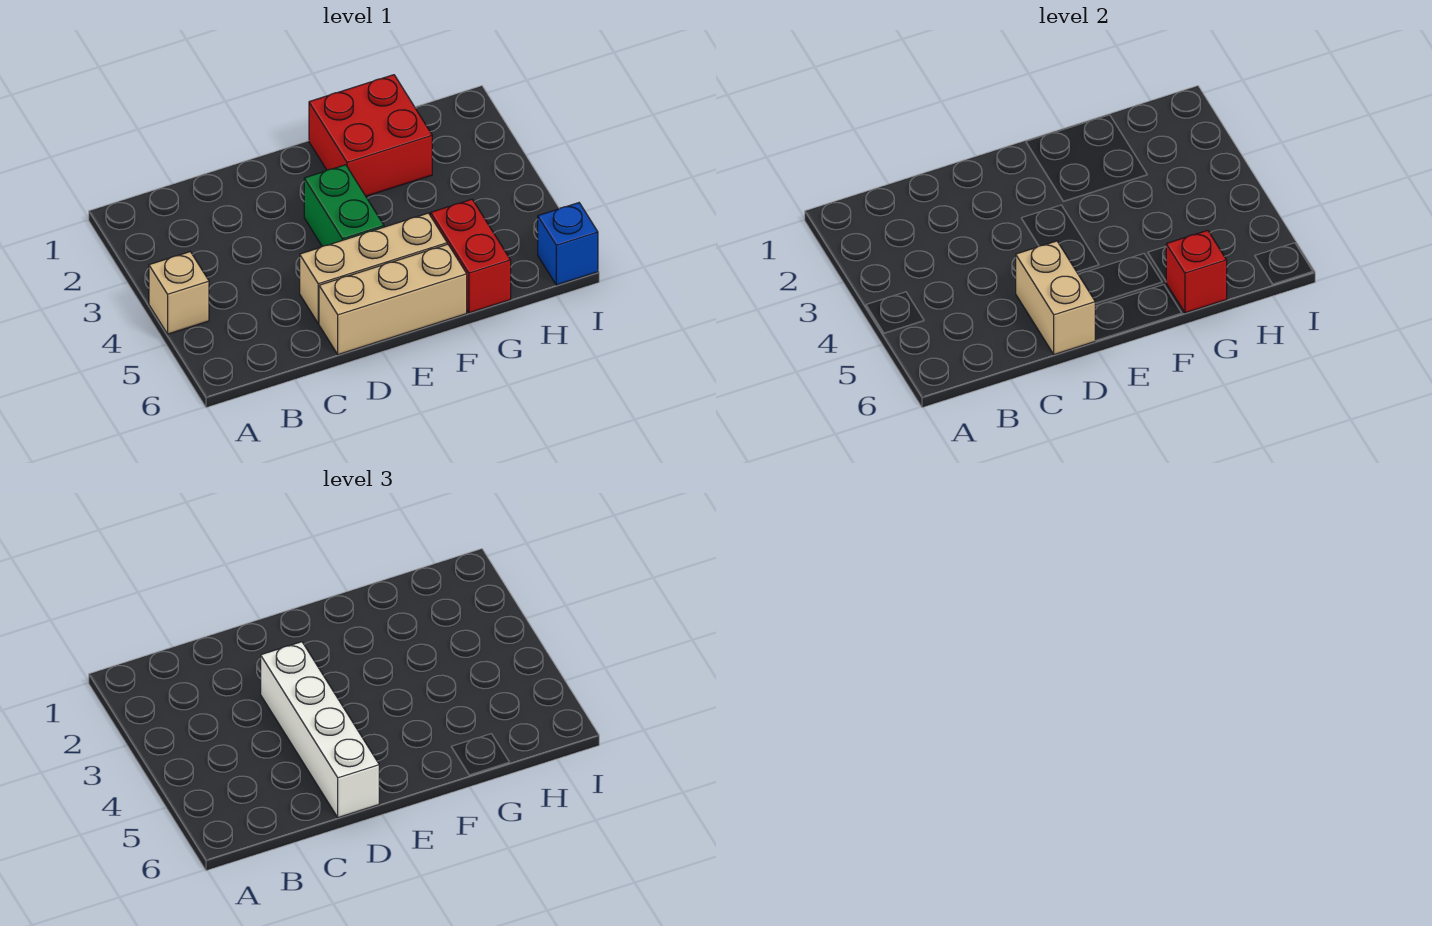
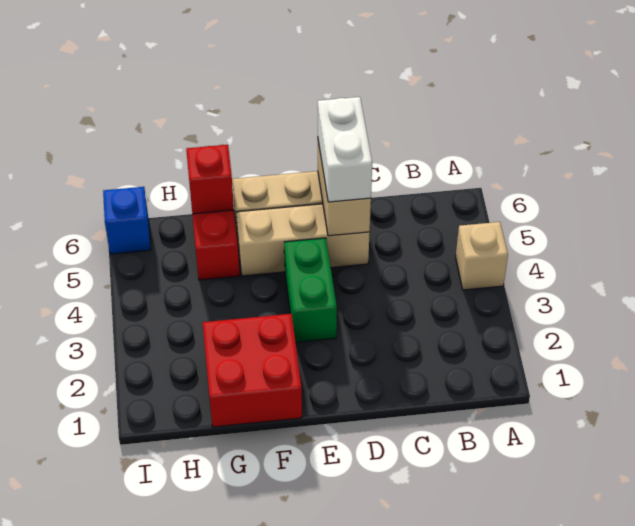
white 1x4 brick [261,642,379,818] -> white 1x2 brick [318,97,372,202]

